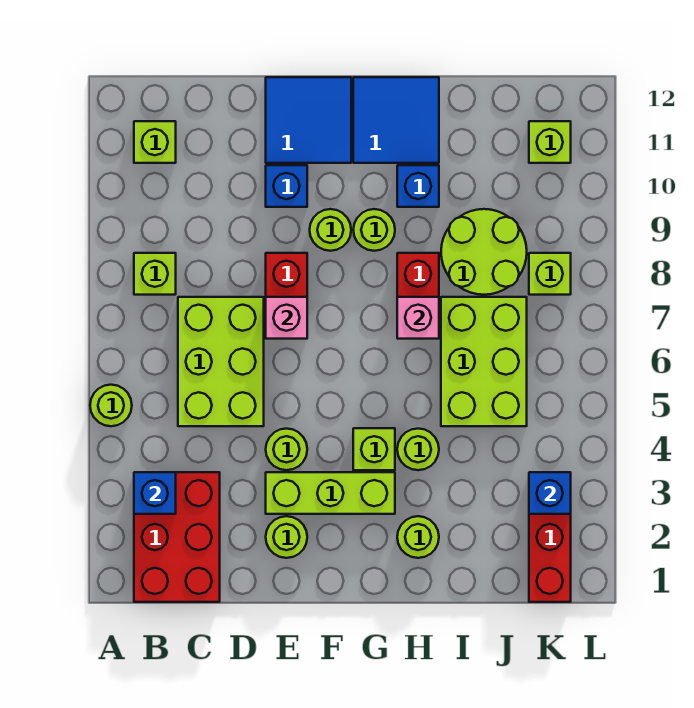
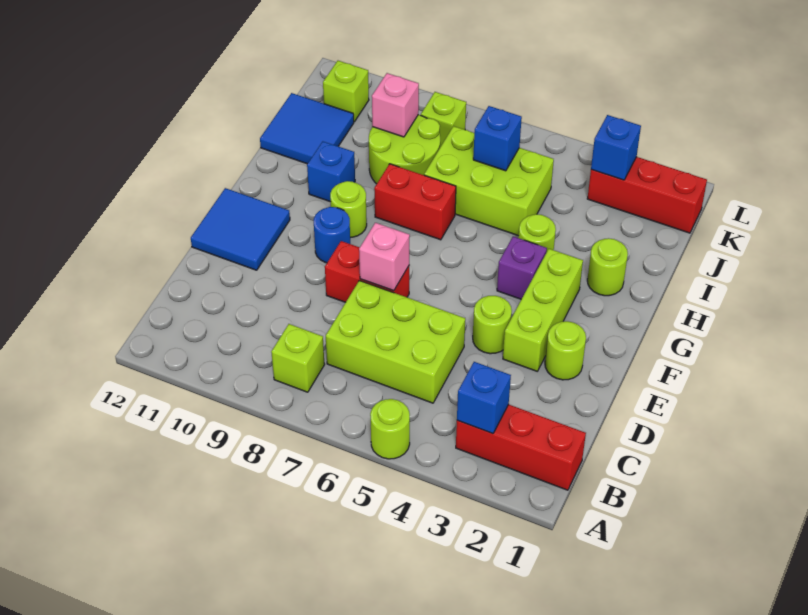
red 2x3 brick [134,472,220,602] -> red 1x3 brick [456,404,586,490]
lime 1x1 brick [134,121,176,163] -> none
blue 1x1 brick [266,165,307,207] -> blue 1x1 brick moved to [473,106,522,171]
lime 1x1 round brick [310,209,351,251] -> blue 1x1 round brick [314,207,350,263]
lime 1x1 brick [353,428,395,470] -> purple 1x1 brick [497,236,547,299]
blue 2x2 tile [353,77,439,163] -> blue 2x2 tile moved to [260,93,354,164]
pink 1x1 brick [397,297,439,339] -> pink 1x1 brick moved to [372,73,419,137]

